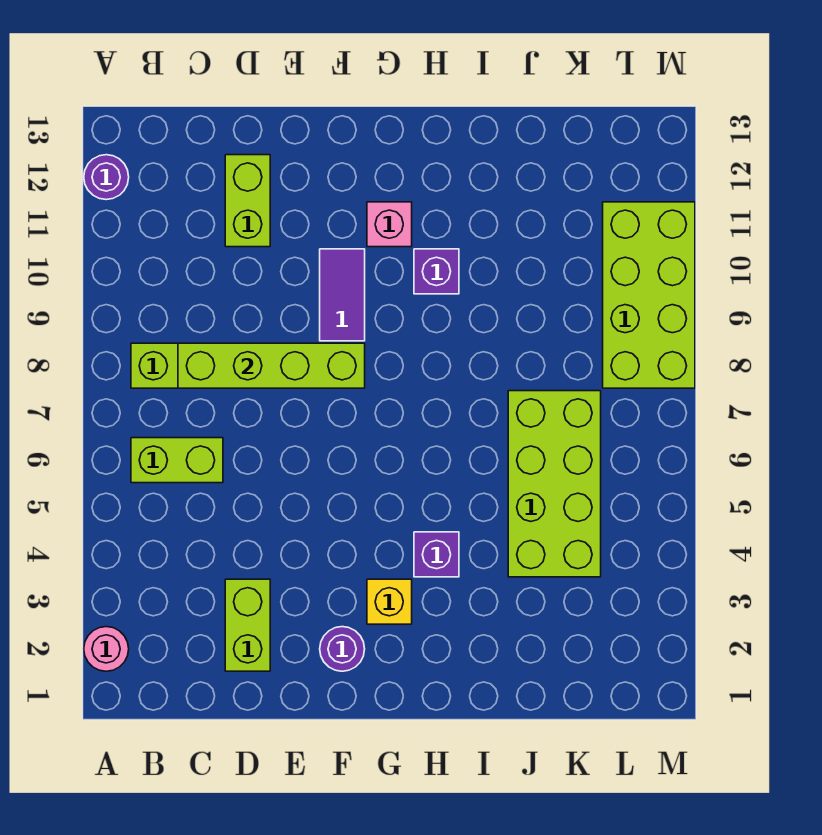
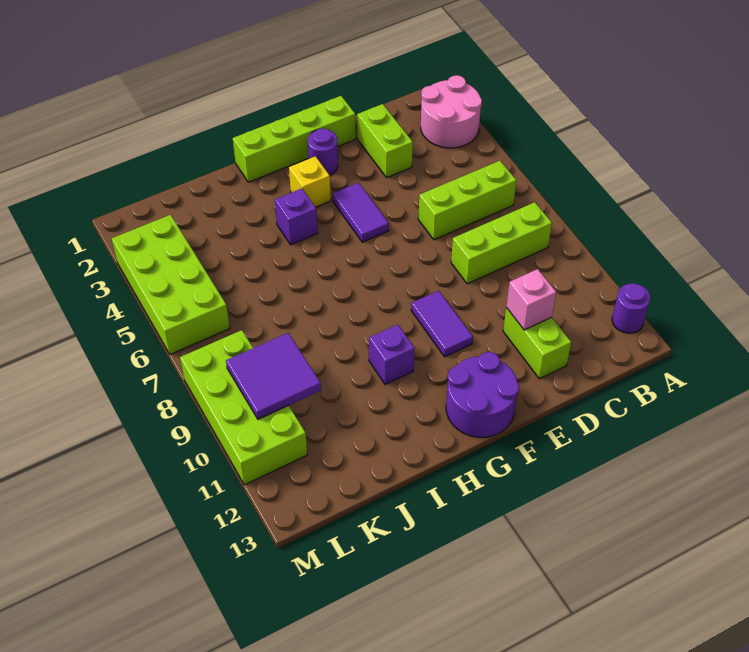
pink 1x1 round brick [84,627,129,671] -> pink 2x2 round brick [421,75,482,148]
lime 1x2 brick [131,438,223,483] -> lime 1x3 brick [418,161,516,240]
lime 1x4 brick [178,343,365,388] -> lime 1x4 brick moved to [233,96,356,182]
none -> purple 1x2 tile [333,183,389,242]
none -> purple 2x2 round brick [446,352,519,437]
pink 1x1 brick [367,202,412,247] -> pink 1x1 brick moved to [506,269,556,330]
lime 2x4 brick [508,391,601,577] -> lime 2x4 brick moved to [112,215,230,354]
none -> purple 2x2 tile [226,333,321,419]

